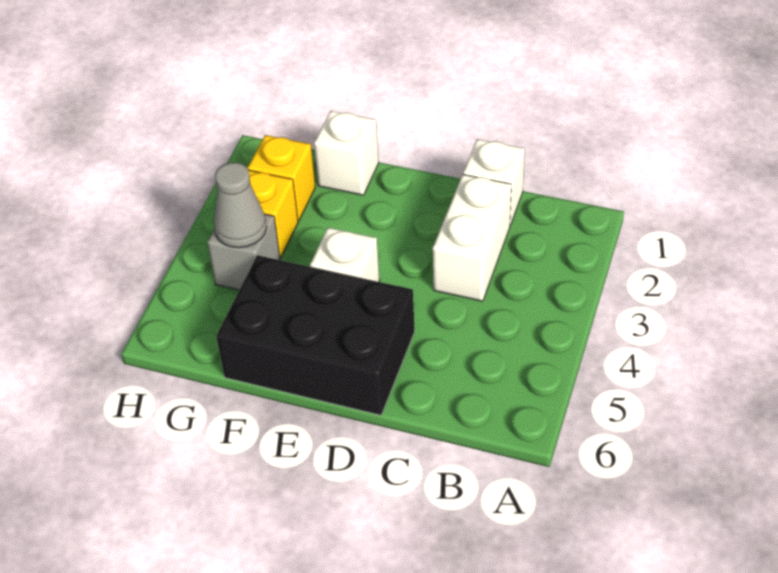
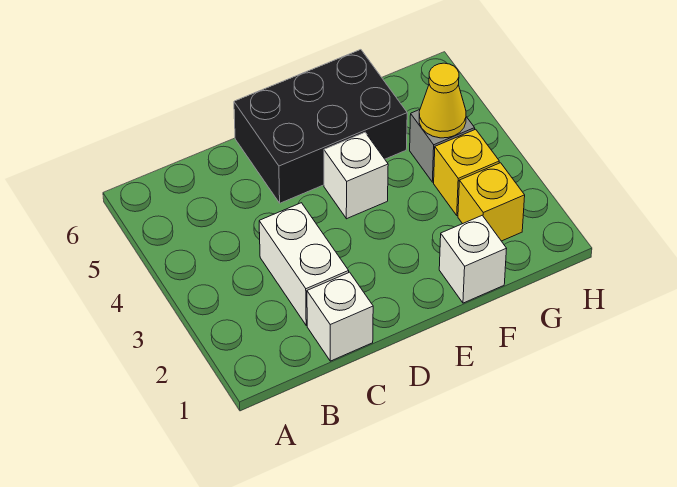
grey 1x1 cone [214,163,267,248] -> yellow 1x1 cone [419,63,466,138]

